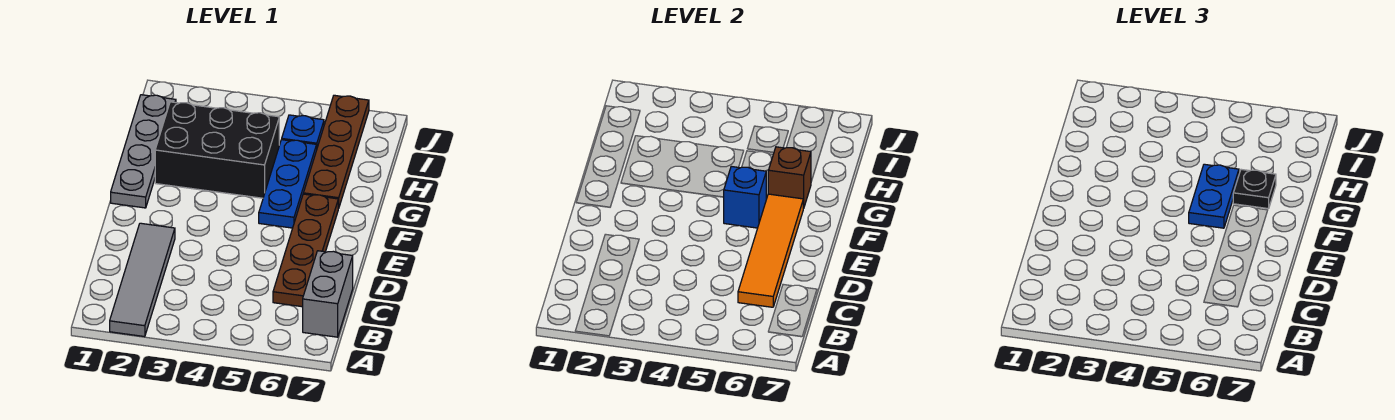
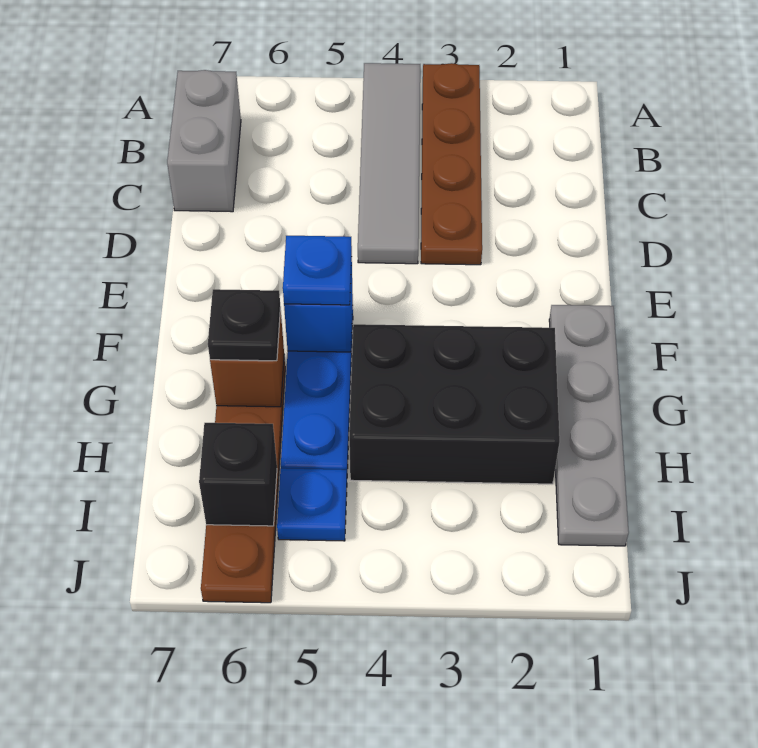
grey 1x4 tile [110,223,175,337] -> grey 1x4 tile moved to [358,63,420,264]
brown 1x4 plate [273,194,339,307] -> brown 1x4 plate moved to [421,63,482,265]
orange 1x4 tile [738,194,804,307] -> none
blue 1x2 plate [1189,164,1239,228] -> blue 1x1 plate [283,236,352,305]
none -> black 1x1 brick [199,423,277,526]

